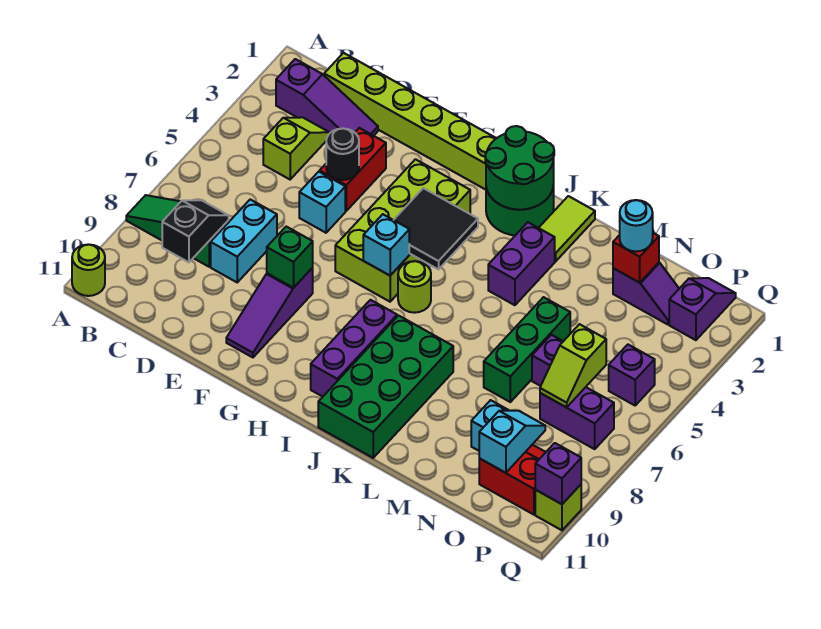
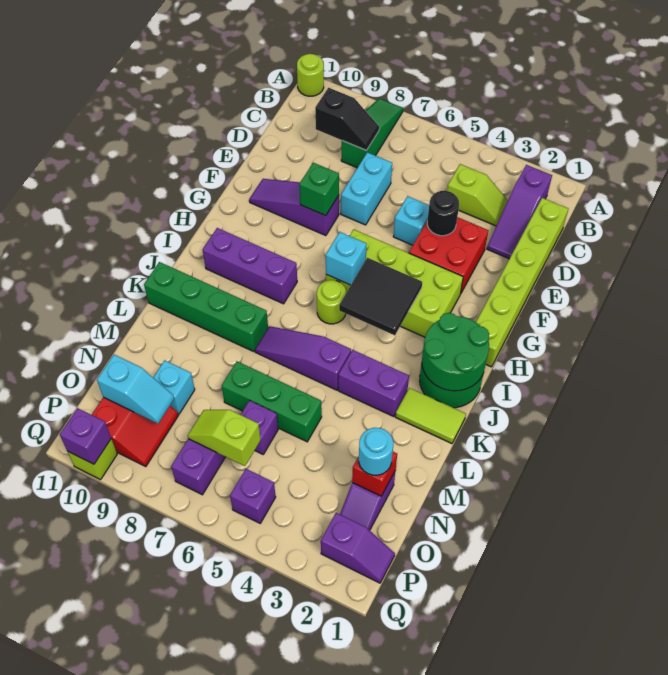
cyan 1x2 brick [211,199,277,282] -> cyan 1x2 brick turned to [341,152,392,225]
red 1x2 brick [320,128,386,211] -> red 2x2 brick [409,217,489,294]
green 2x4 brick [318,316,453,458] -> green 1x4 brick [144,262,268,352]
none -> purple 1x3 slope [255,326,351,390]

